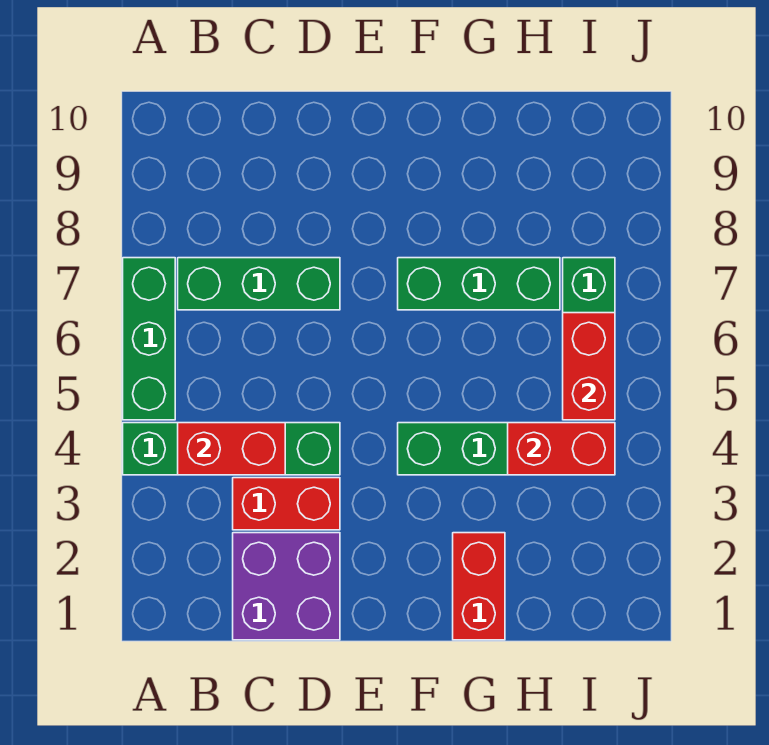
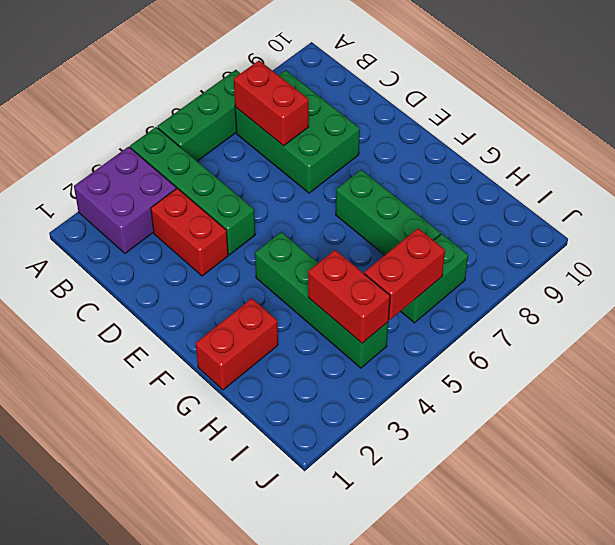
red 1x2 brick [178,423,285,475] -> red 1x2 brick moved to [234,61,309,146]
green 1x3 brick [178,258,340,310] -> green 2x3 brick [235,70,360,193]
purple 2x2 brick [233,533,340,640] -> purple 2x2 brick moved to [74,147,176,253]

